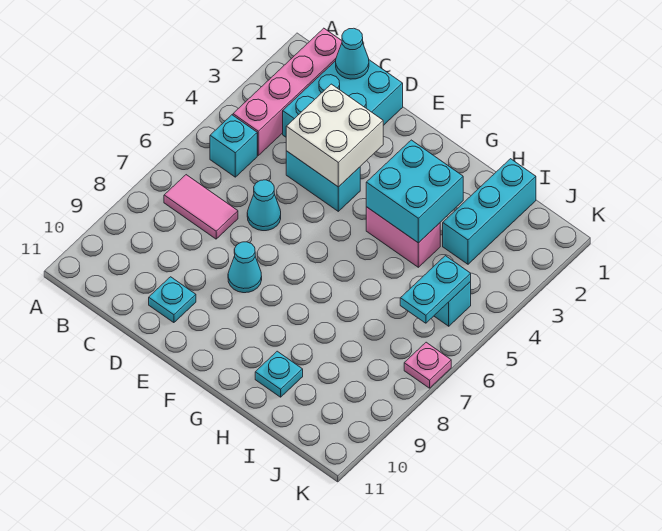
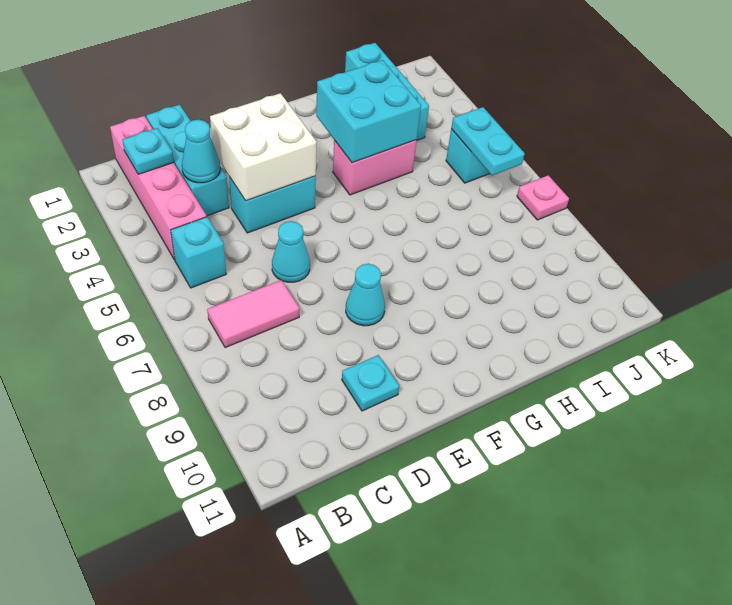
cyan 2x3 brick [283,60,403,137] -> cyan 1x3 brick [146,104,229,216]
cyan 1x1 cone [336,28,369,79] -> cyan 1x1 cone moved to [182,120,220,183]
cyan 1x1 plate [255,351,303,397] -> cyan 1x1 plate moved to [122,128,174,174]

